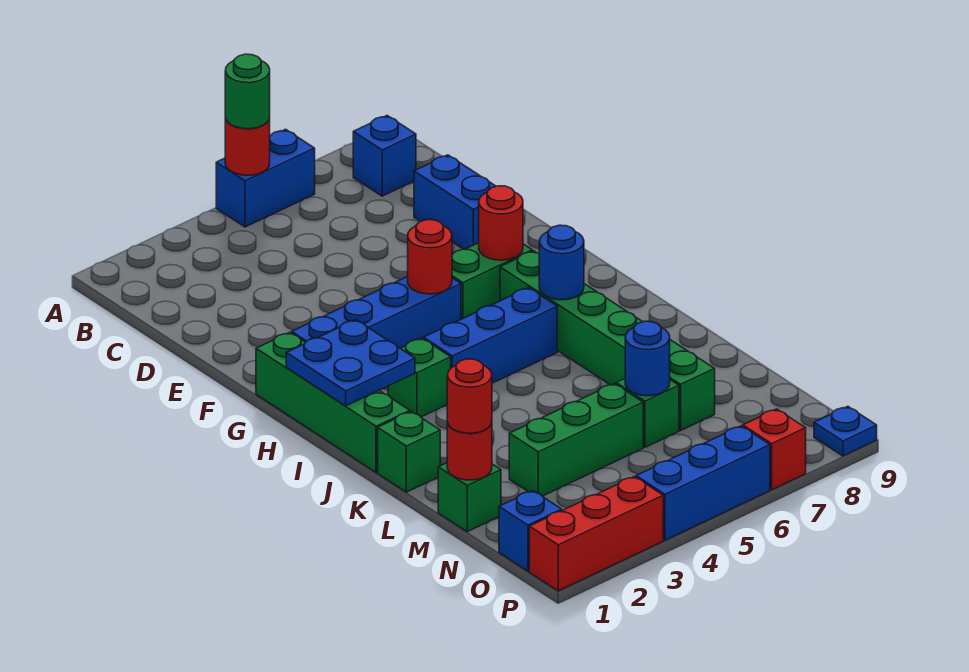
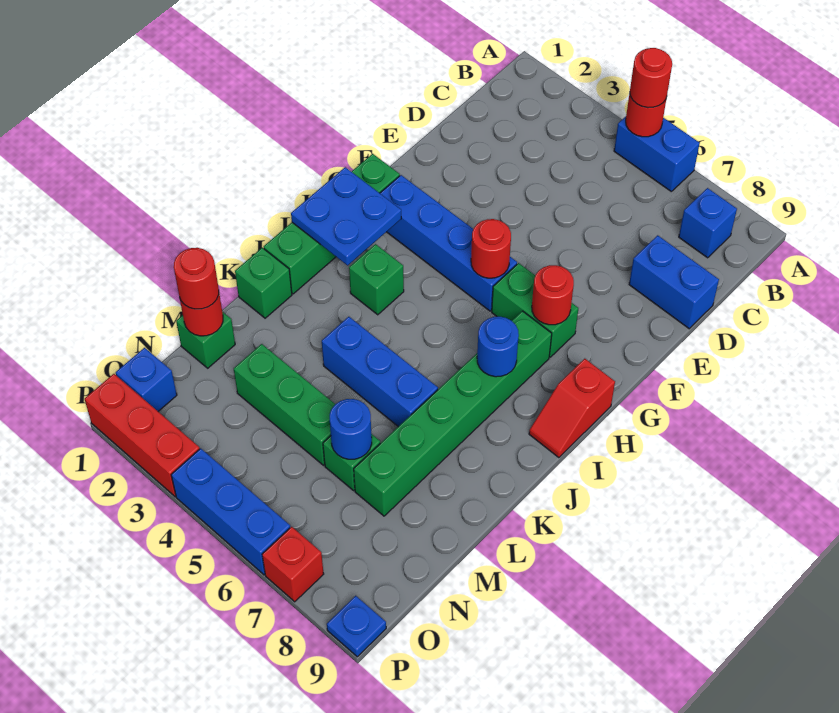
green 1x1 round brick [225,54,270,129] -> red 1x1 round brick [630,48,672,108]
blue 1x2 brick [414,155,496,249] -> blue 1x2 brick turned to [629,235,719,329]
none -> red 1x2 slope [529,359,615,458]
blue 1x3 brick [424,288,557,383] -> blue 1x3 brick moved to [322,317,438,427]

